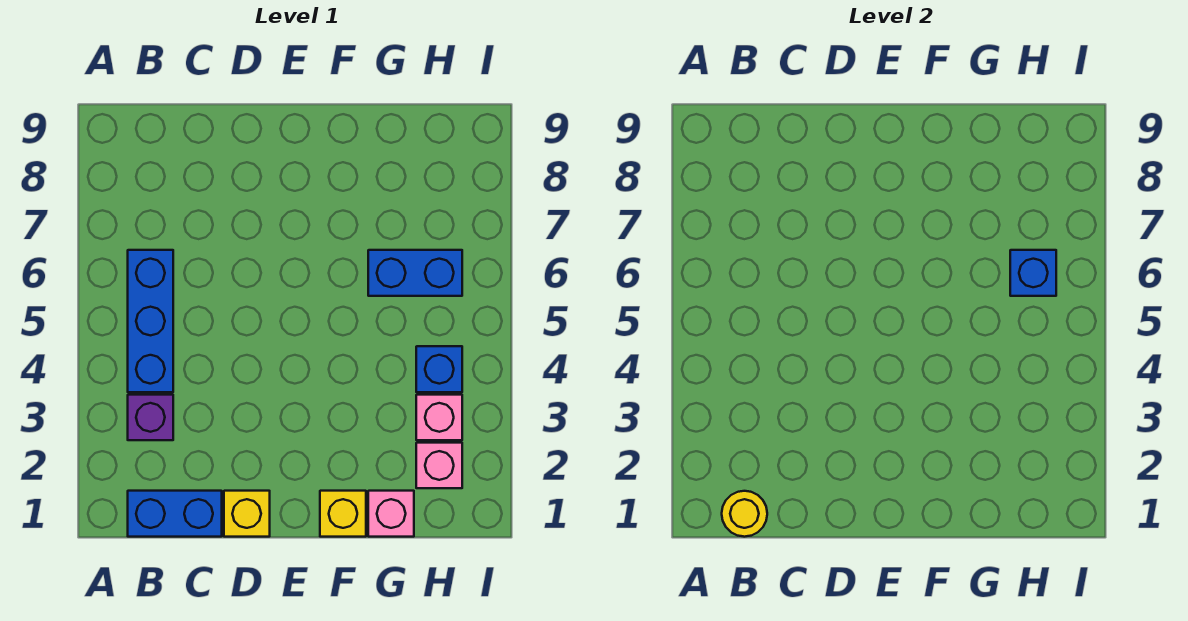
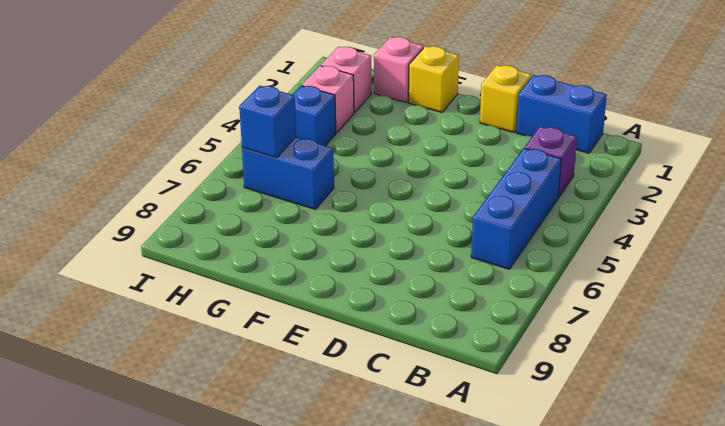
yellow 1x1 round brick [722,491,767,537] -> none

